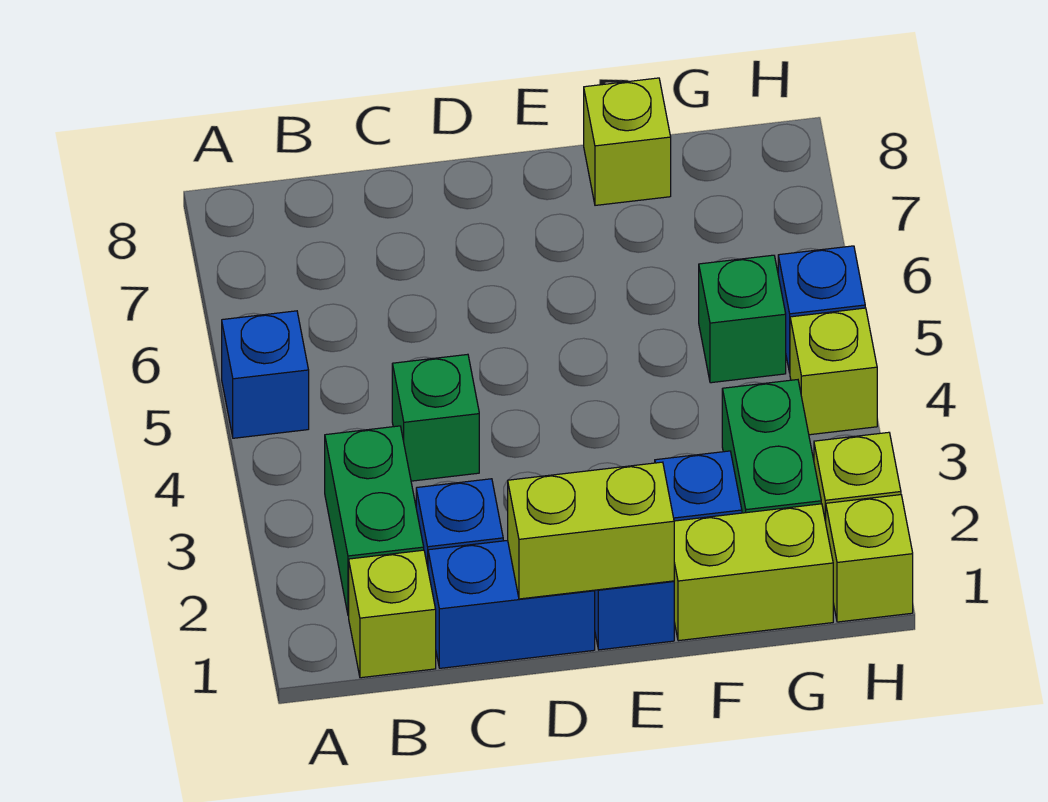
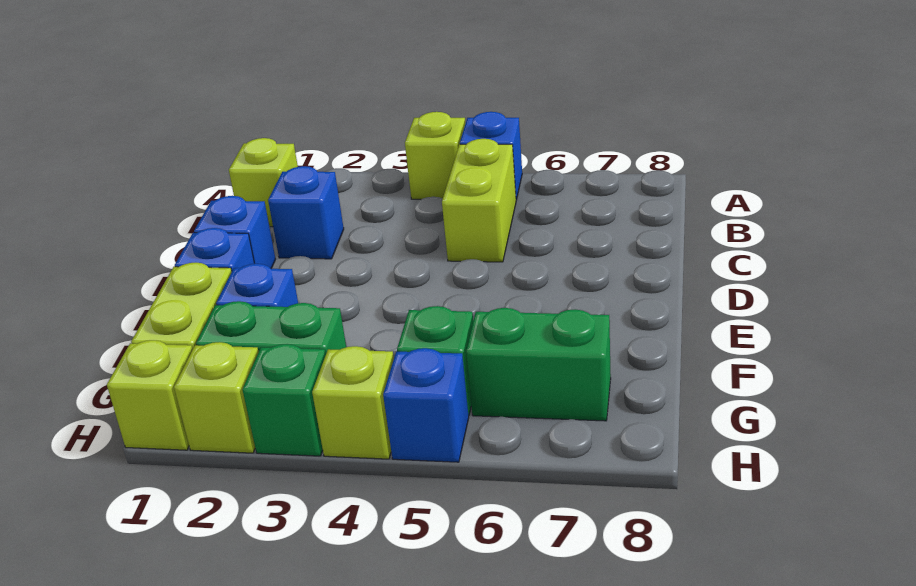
green 1x2 brick [325,426,424,616] -> green 1x2 brick moved to [466,308,611,421]
blue 1x2 brick [428,540,595,668] -> blue 1x1 brick [194,196,276,269]
green 1x1 brick [392,354,479,481] -> green 1x1 brick moved to [242,344,326,456]
lime 1x2 brick [508,462,674,599] -> lime 1x2 brick moved to [442,139,516,262]
lime 1x1 brick [584,78,671,205] -> lime 1x1 brick moved to [405,112,465,199]

